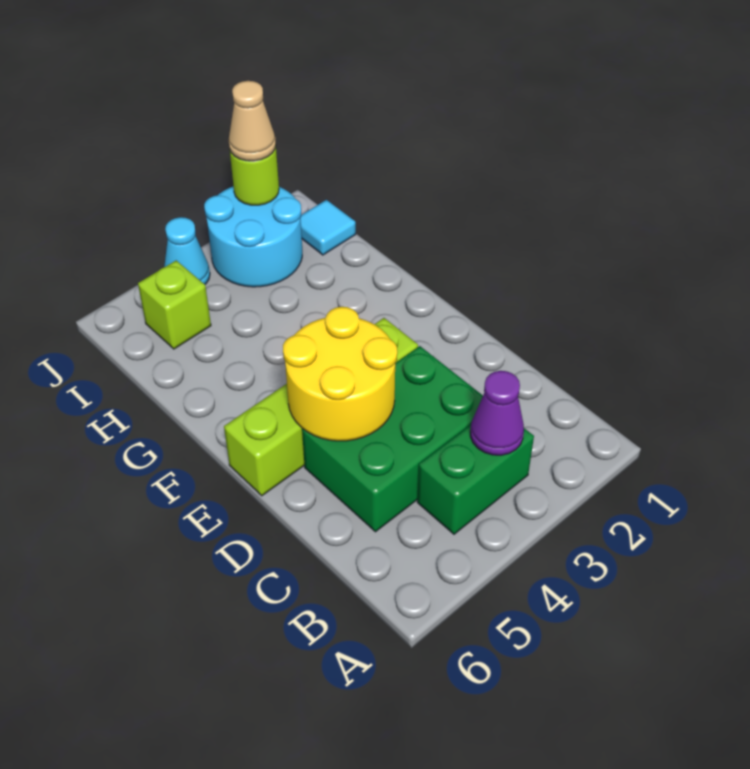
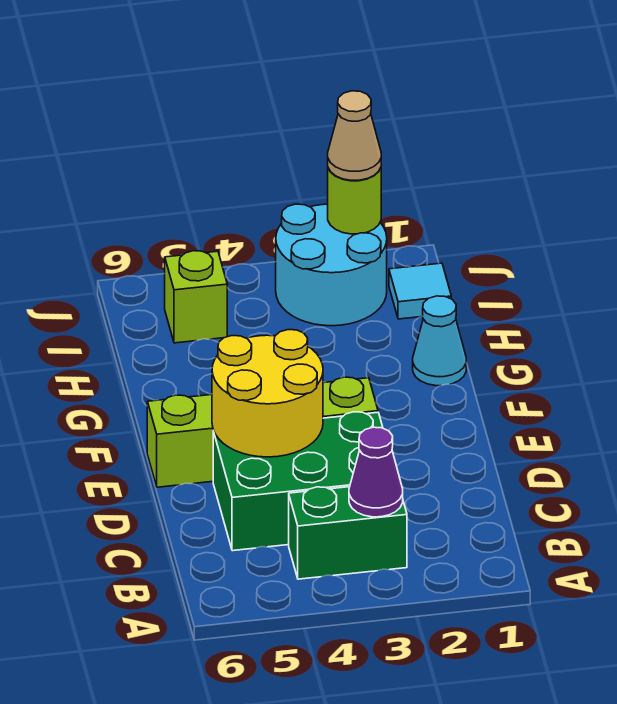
cyan 1x1 cone [164,217,210,284] -> cyan 1x1 cone moved to [413,296,466,386]

